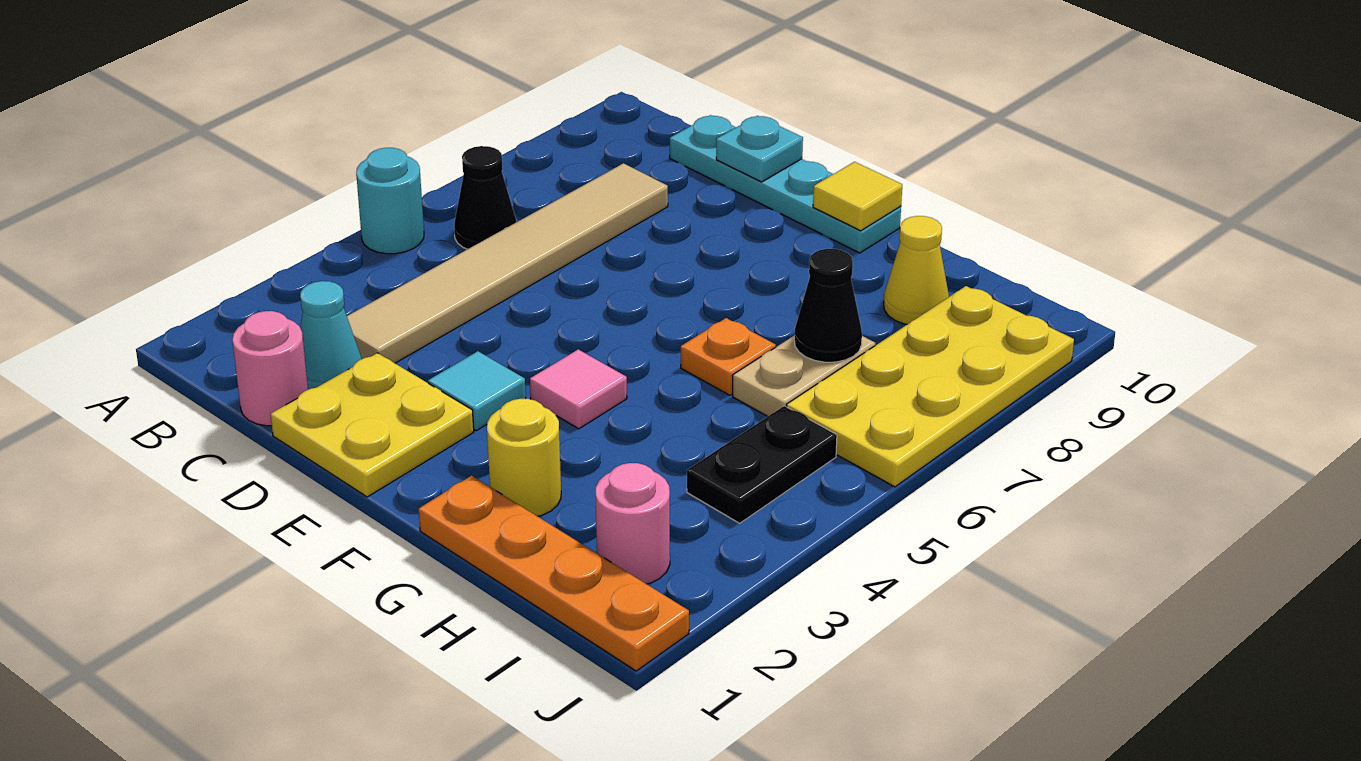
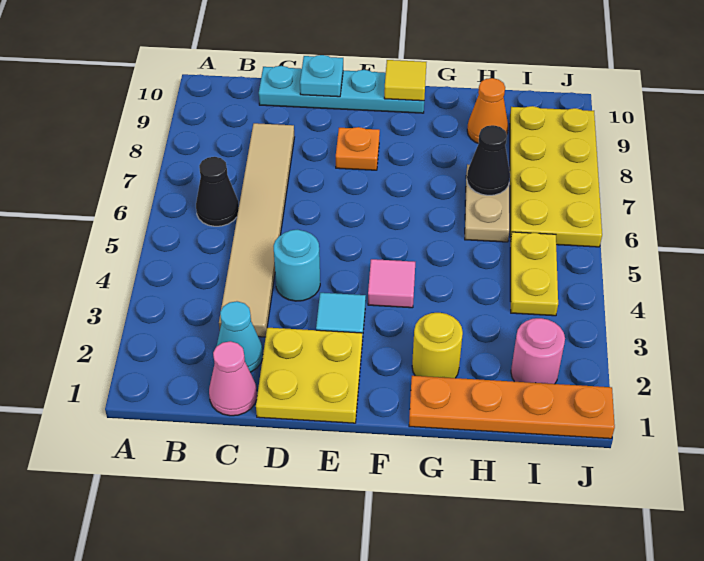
cyan 1x1 round brick [356,148,424,254] -> cyan 1x1 round brick moved to [273,230,320,301]
pink 1x1 round brick [232,311,308,426] -> pink 1x1 cone [209,341,257,416]
orange 1x1 plate [681,318,776,395] -> orange 1x1 plate moved to [336,127,380,170]
yellow 1x1 cone [884,216,949,324] -> orange 1x1 cone [467,78,508,143]
black 1x2 plate [687,406,837,523] -> yellow 1x2 plate [510,232,558,316]

